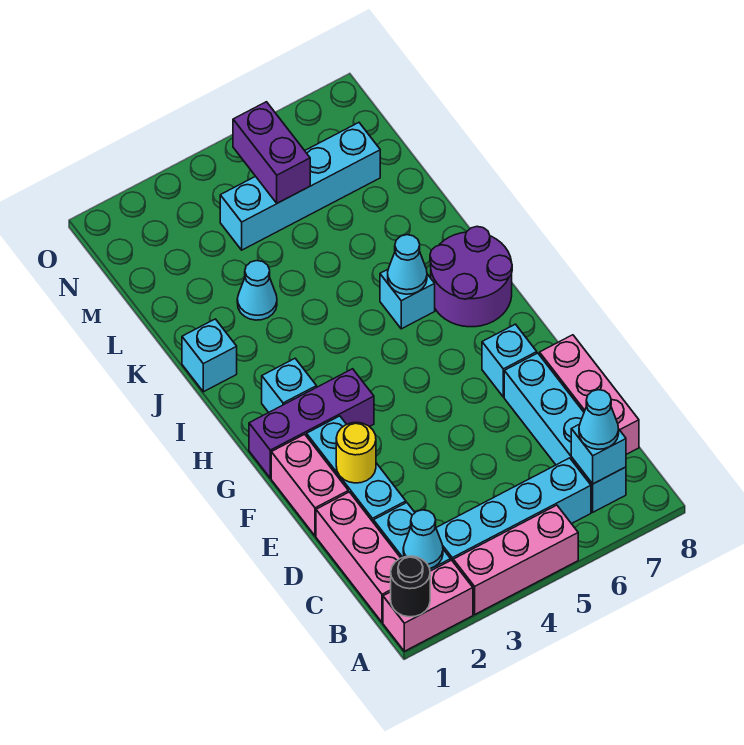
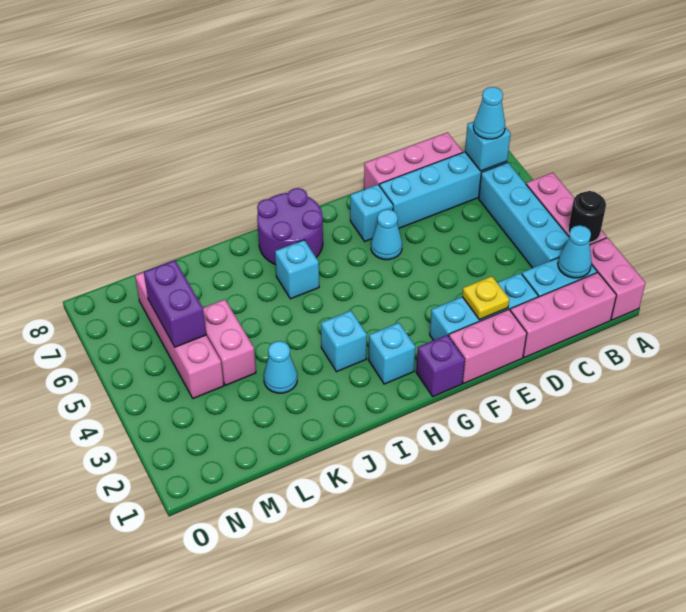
black 1x1 round brick [391,556,430,617] -> black 1x1 round brick moved to [568,191,606,243]
yellow 1x1 round brick [336,422,376,483] -> yellow 1x1 plate [462,276,509,320]
purple 1x3 brick [249,369,374,478] -> purple 1x1 brick [416,335,465,396]
cyan 1x1 cone [388,235,427,294] -> cyan 1x1 cone moved to [371,209,402,260]
cyan 1x1 brick [182,319,237,392] -> cyan 1x1 brick moved to [321,311,367,372]
none -> pink 1x2 brick [203,299,256,385]
cyan 1x4 brick [220,123,380,250] -> pink 1x4 brick [135,272,224,398]
purple 1x2 brick [233,102,310,203] -> purple 1x2 brick turned to [144,260,206,347]

